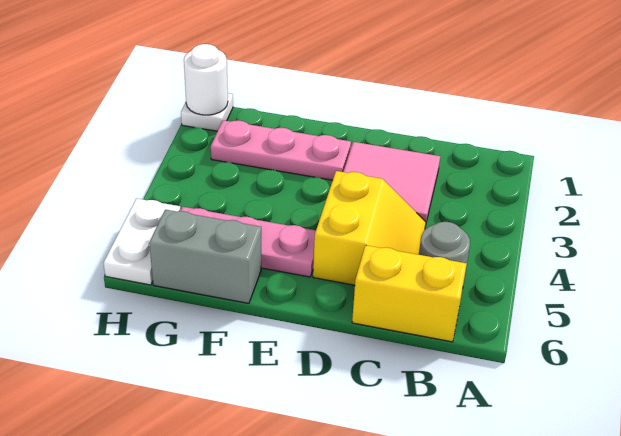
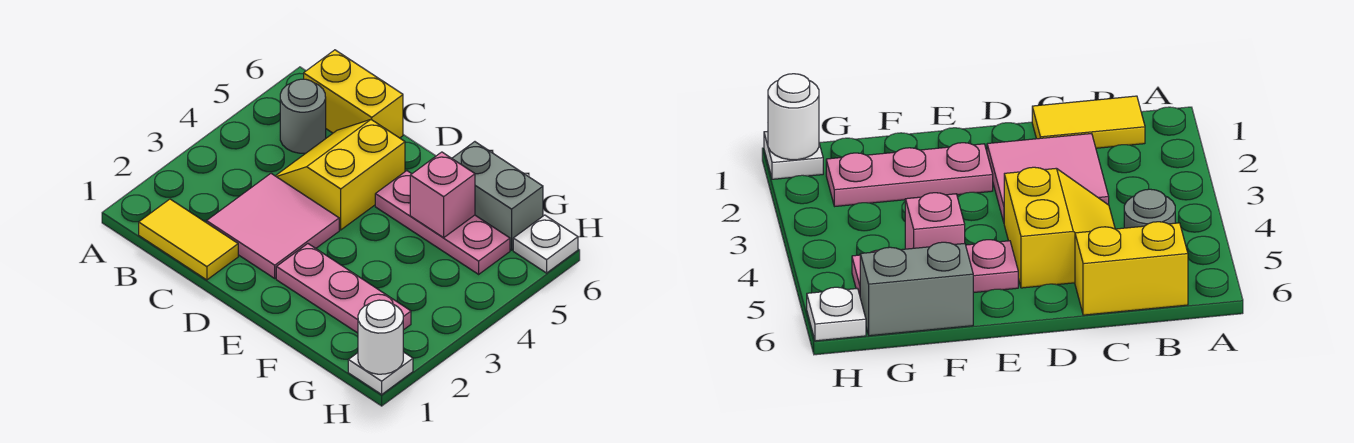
none -> yellow 1x2 tile [139,199,238,280]
none -> pink 1x1 brick [410,152,475,238]
white 1x2 plate [104,199,180,285] -> white 1x1 plate [513,215,578,273]

